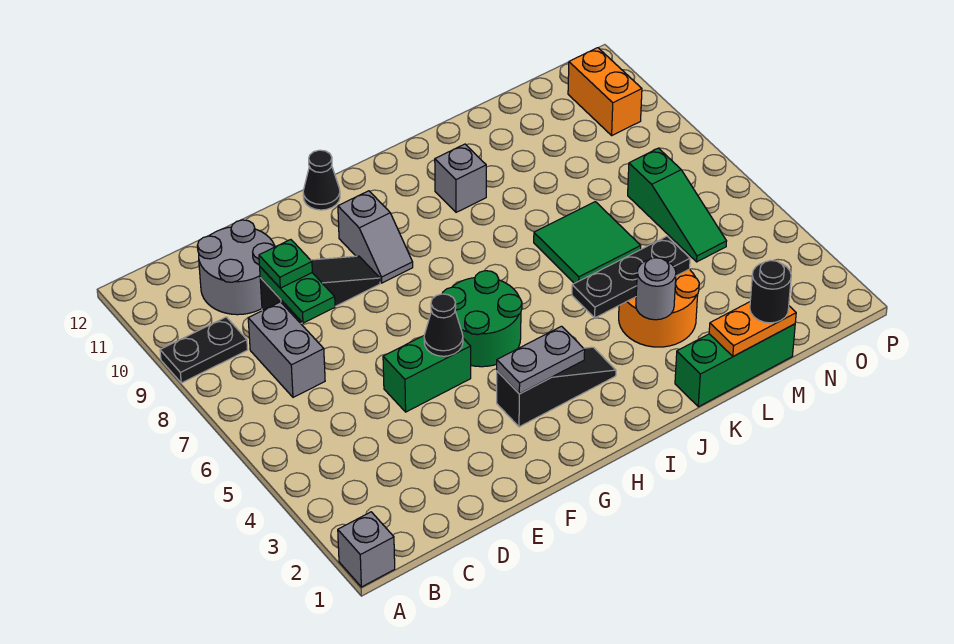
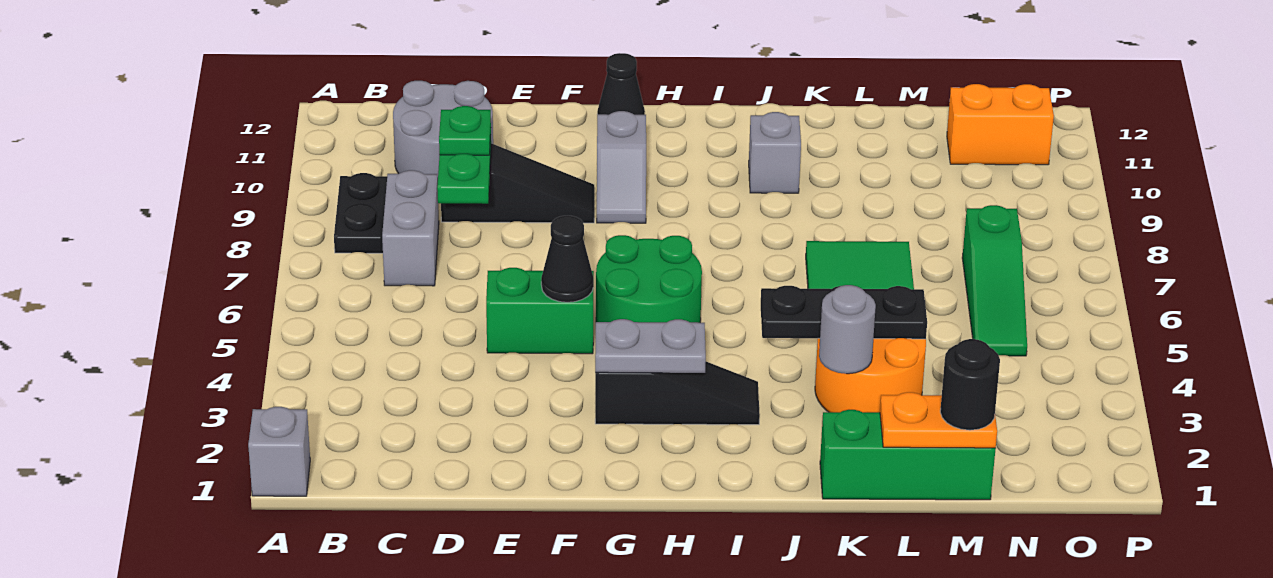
black 1x2 plate [160,317,248,383] -> black 1x2 plate turned to [334,173,387,253]
orange 1x2 brick [568,48,642,135] -> orange 1x2 brick turned to [947,84,1054,165]

